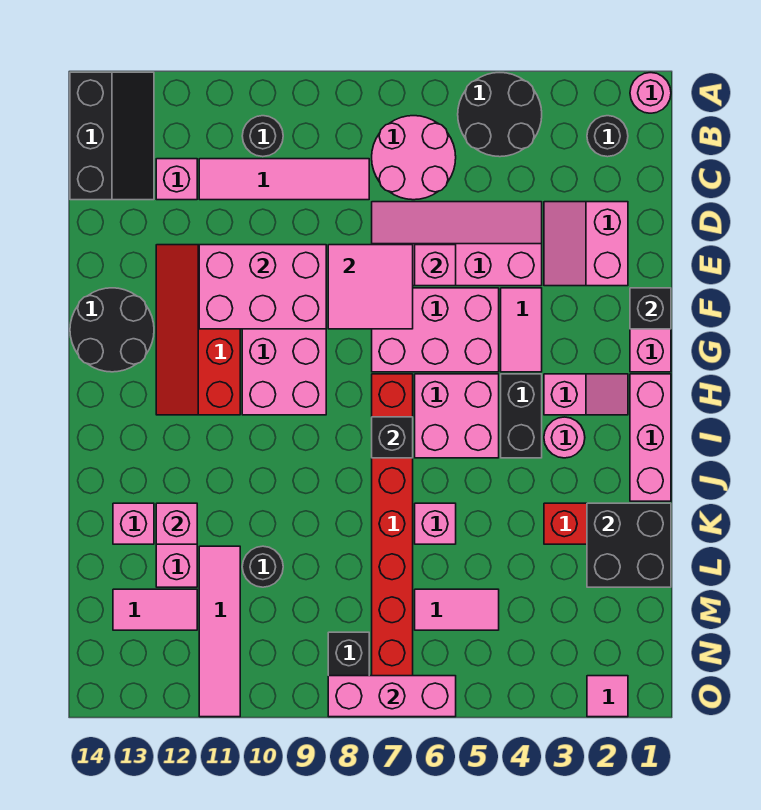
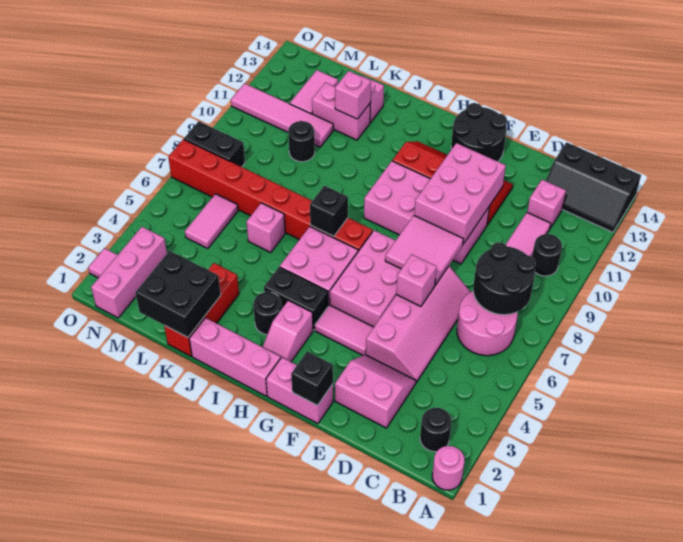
black 2x2 round brick [458,73,542,157] -> black 2x2 round brick moved to [473,242,536,315]
pink 1x1 round brick [544,417,585,458] -> black 1x1 round brick [253,292,282,335]
pink 1x3 brick [328,676,456,717] -> pink 1x3 brick moved to [91,227,167,318]

